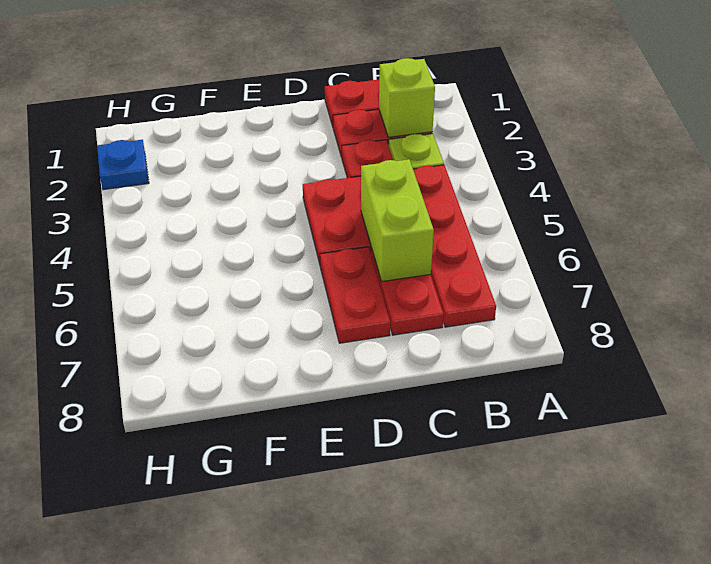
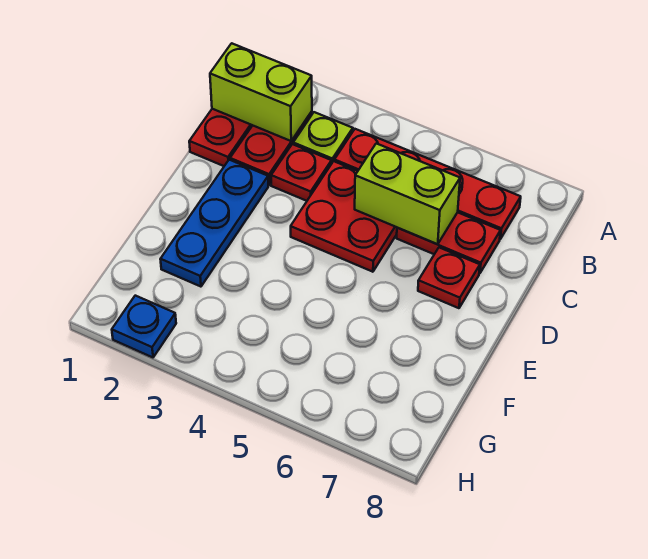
lime 1x1 brick [379,58,435,137] -> lime 1x2 brick [210,43,312,141]
none -> blue 1x3 plate [160,160,268,287]
red 1x2 plate [320,247,390,343] -> red 1x1 plate [418,248,480,308]

